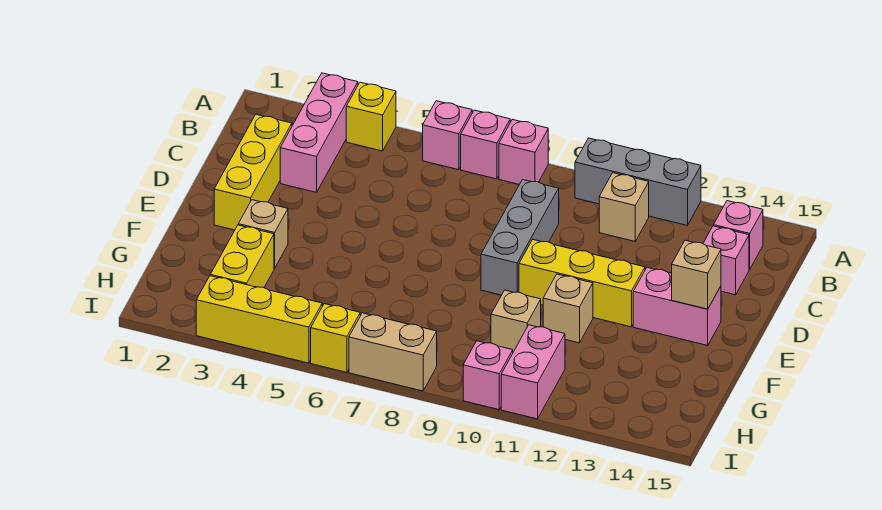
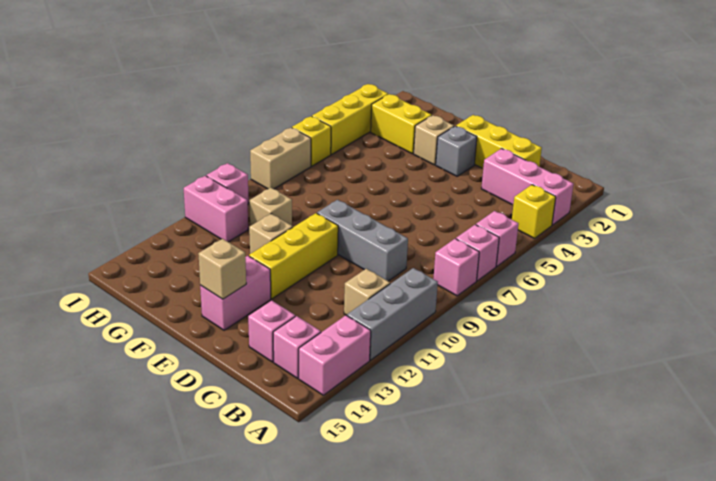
none -> pink 1x2 brick [299,315,371,395]
none -> grey 1x1 brick [436,126,477,176]

